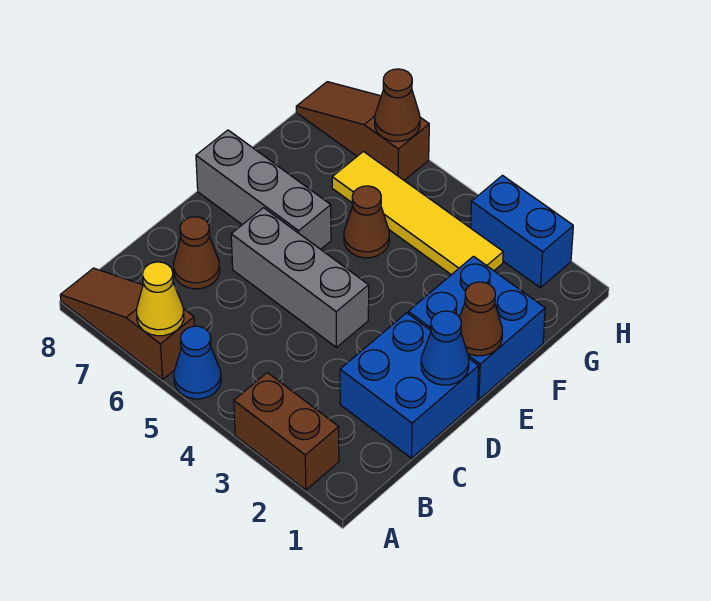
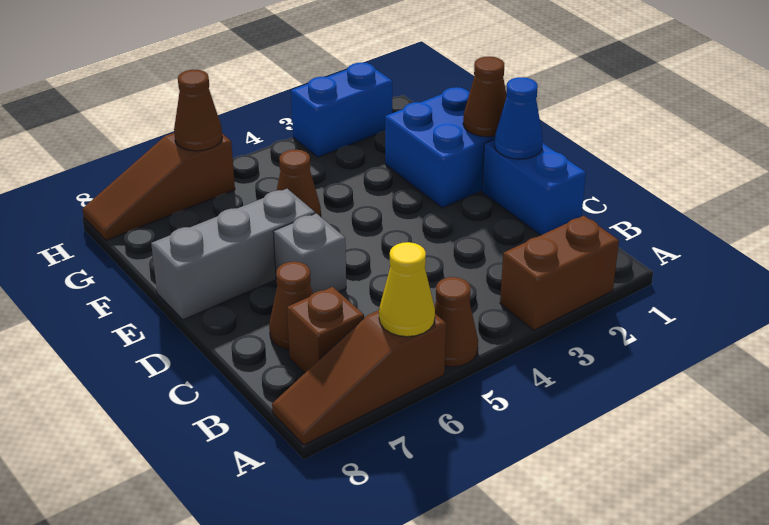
blue 1x1 cone [174,326,221,399] -> brown 1x1 cone [434,277,478,367]
none -> brown 1x1 brick [287,287,364,373]
blue 2x2 brick [340,313,479,458] -> blue 1x2 brick [482,139,586,235]
grey 1x3 brick [231,208,369,347] -> grey 1x1 brick [273,213,346,293]
yellow 1x4 tile [332,152,503,275] -> none

